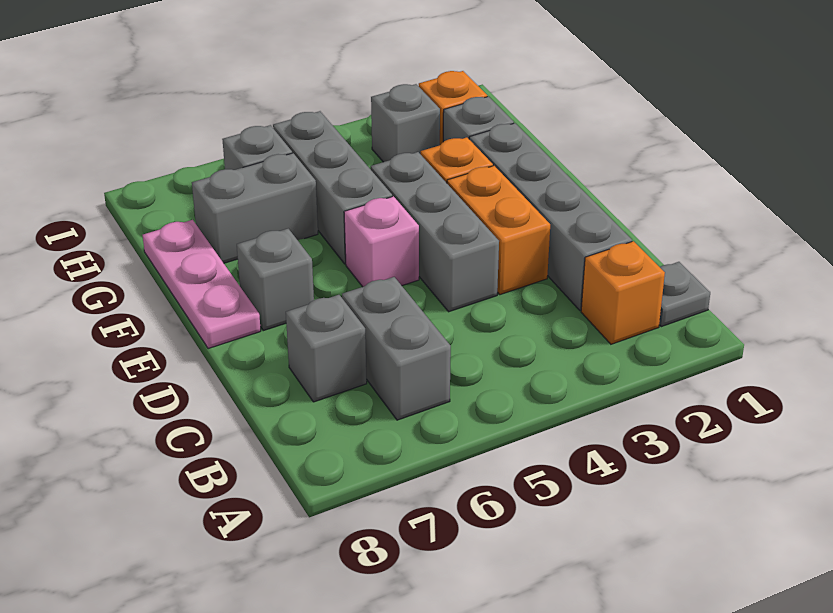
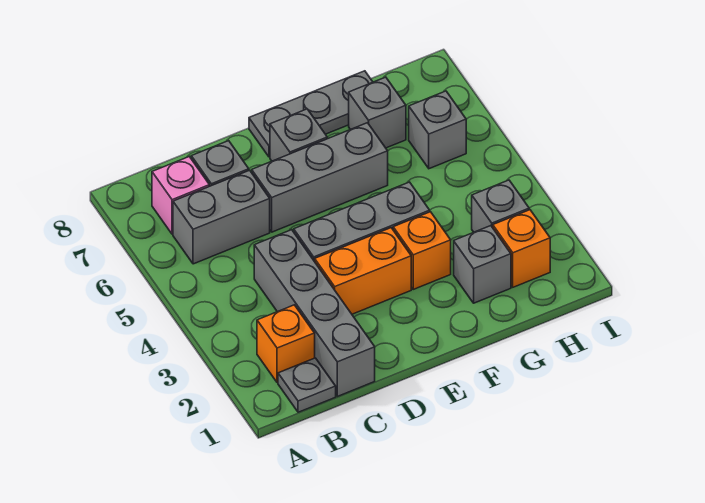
grey 1x4 brick [469,123,632,310] -> grey 1x4 brick turned to [254,230,375,396]
pink 1x1 brick [344,196,419,287] -> pink 1x1 brick moved to [152,157,209,234]
pink 1x3 plate [143,220,261,349] -> grey 1x3 plate [249,71,373,157]
grey 1x3 brick [273,111,392,264] -> grey 1x3 brick moved to [252,123,388,232]
grey 1x2 brick [192,153,318,263] -> grey 1x1 brick [349,77,406,148]

